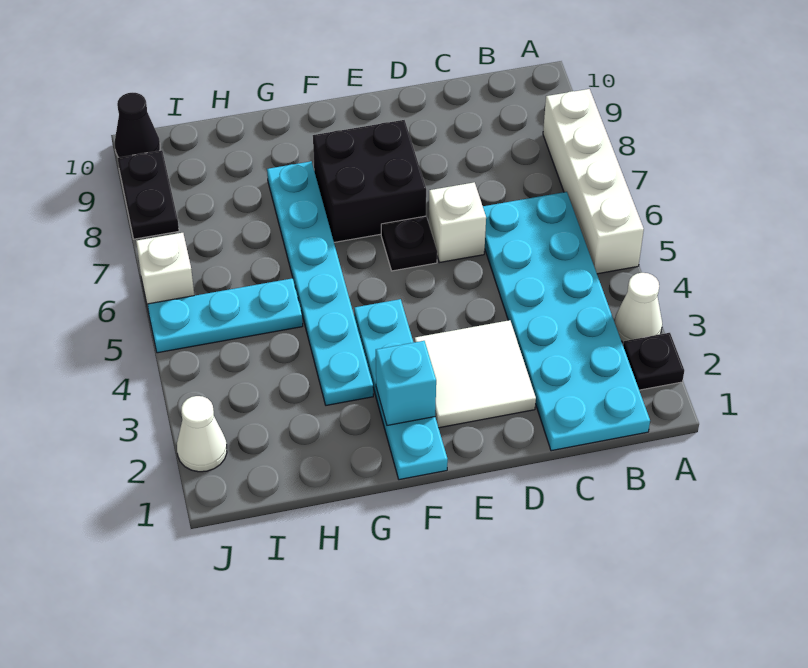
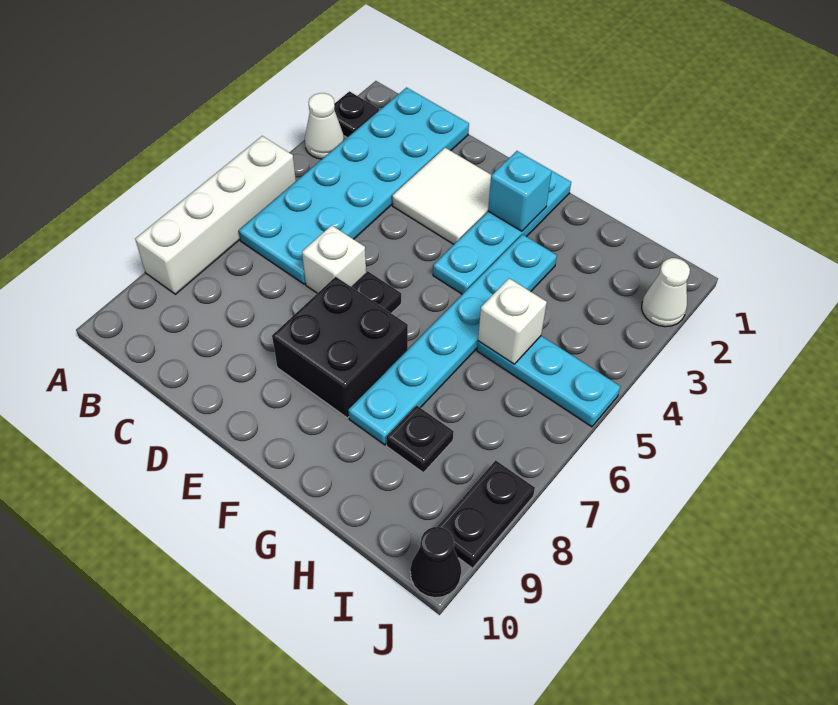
none -> black 1x1 plate [386,405,454,473]
white 1x1 brick [136,233,194,308] -> white 1x1 brick moved to [478,278,547,364]

